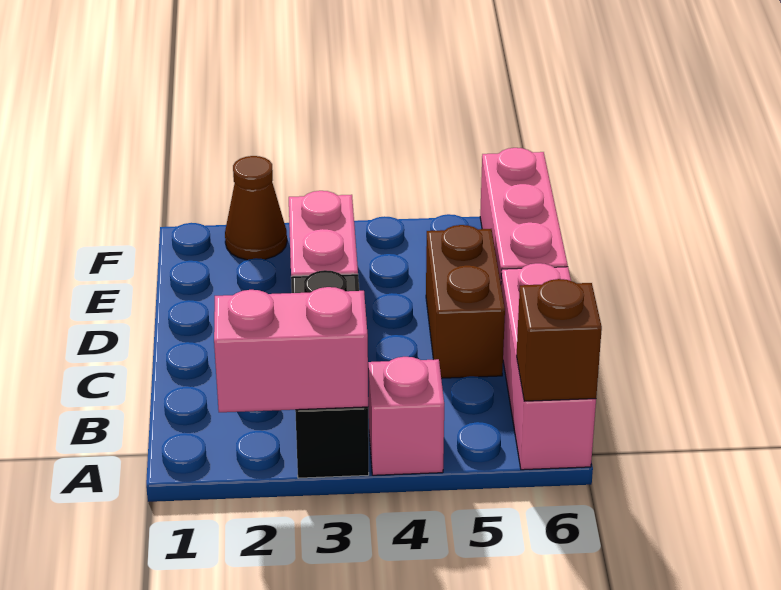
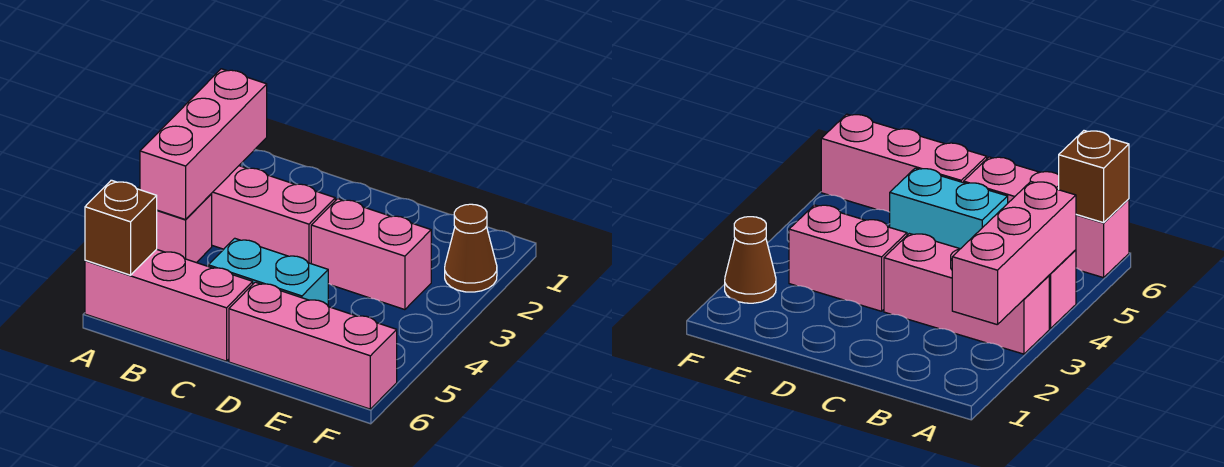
pink 1x2 brick [214,287,368,412] -> pink 1x3 brick [140,69,267,220]
black 1x3 brick [291,270,369,478] -> pink 1x3 brick [211,166,335,264]
brown 1x2 brick [426,225,505,378] -> cyan 1x2 brick [208,238,328,305]

